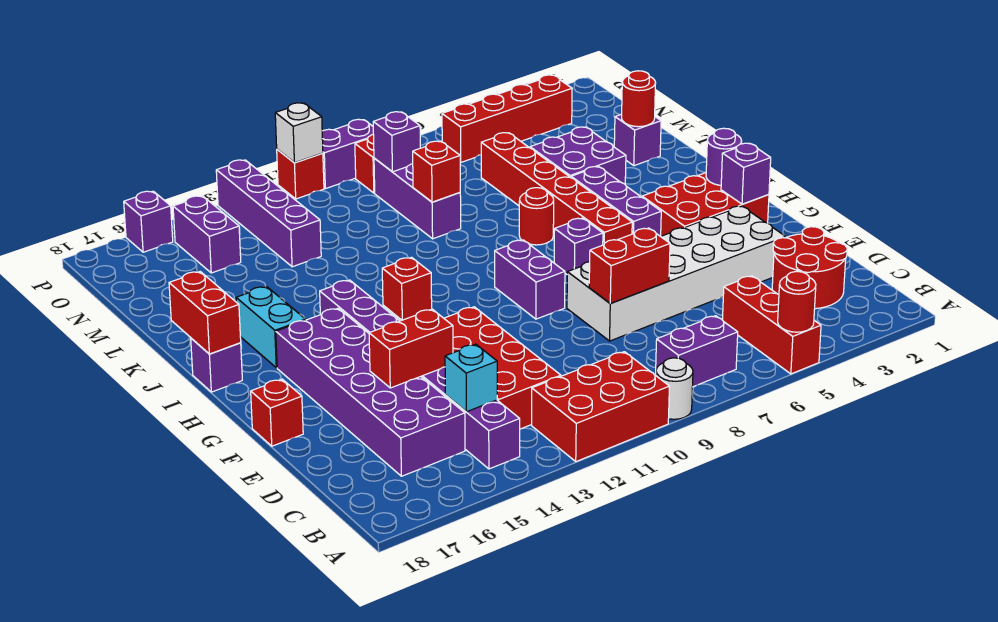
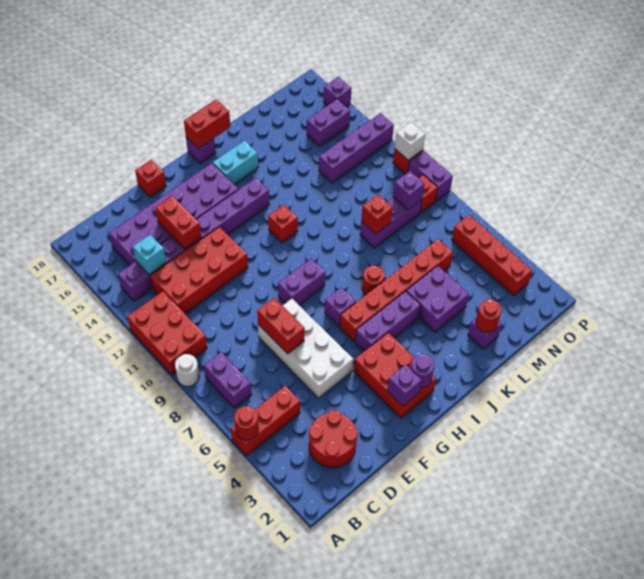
white 2x6 brick [567,206,786,341] -> white 2x4 brick [258,299,353,398]

